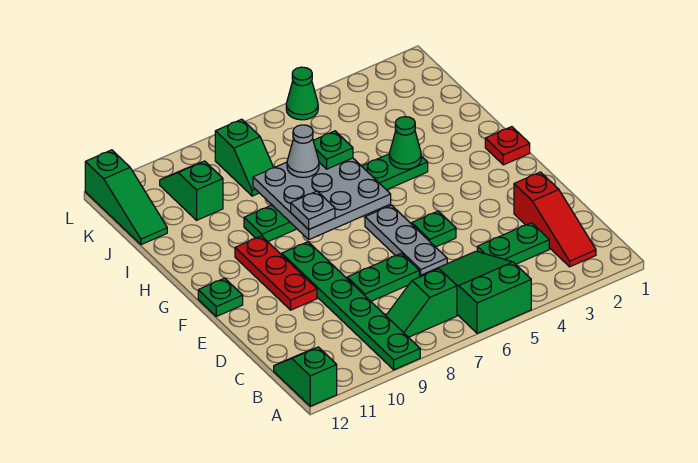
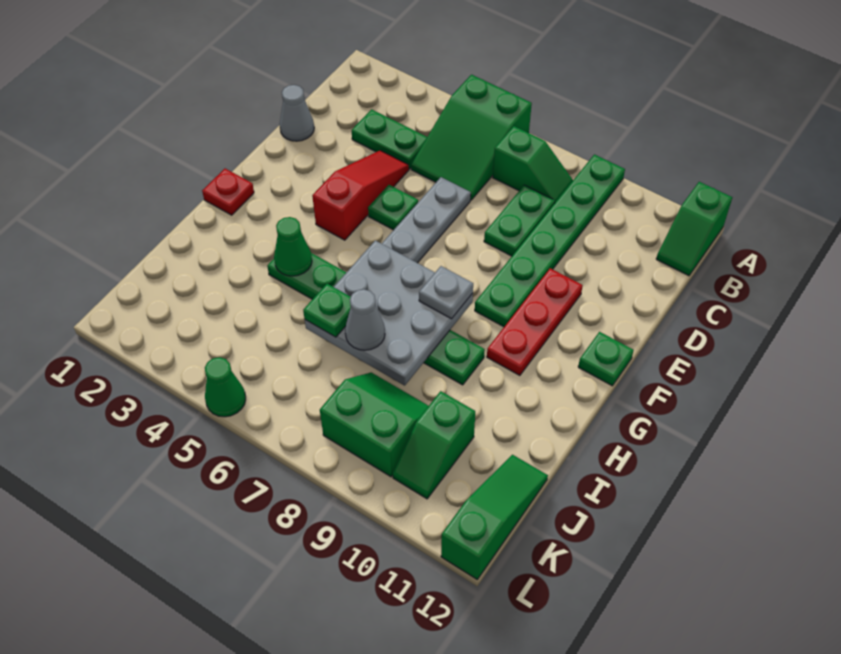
red 1x3 slope [514,172,596,267] -> red 1x3 slope moved to [312,150,409,240]
none -> grey 1x1 cone [280,85,314,141]
green 1x2 plate [347,253,419,301] -> green 1x2 plate turned to [484,185,555,256]
green 1x2 slope [215,119,274,196] -> green 2x2 slope [320,372,428,477]

